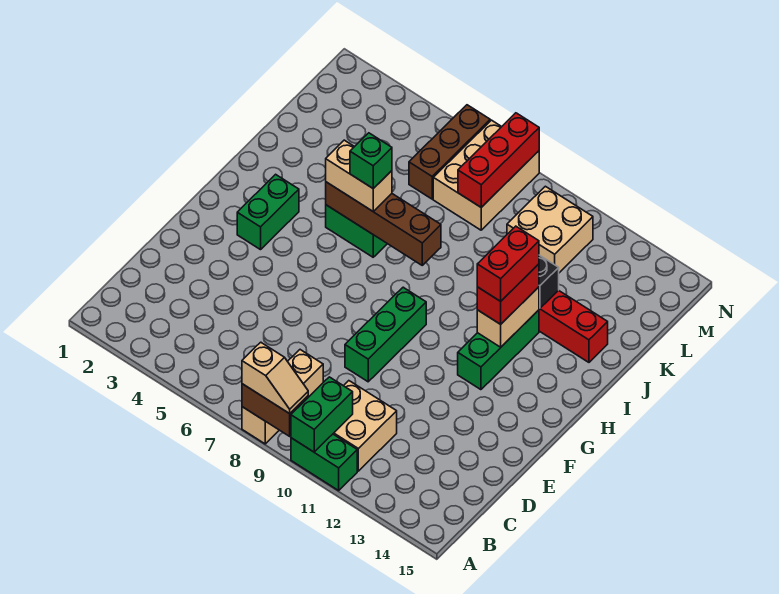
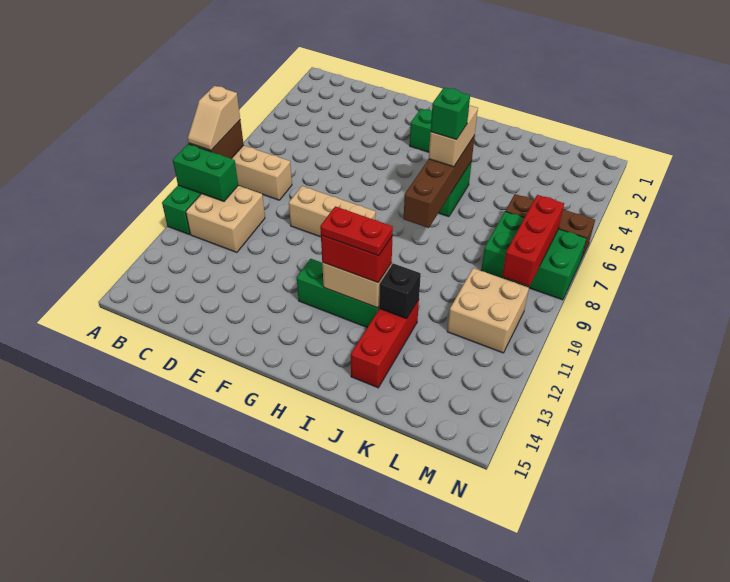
green 1x3 brick [345,287,426,382] -> tan 1x3 brick [289,186,376,237]
red 1x2 brick [477,226,539,301] -> red 1x2 plate [320,206,393,256]
tan 2x3 brick [433,120,539,230] -> green 2x3 brick [481,212,587,300]
red 1x3 brick [458,113,539,207] -> red 1x3 brick turned to [502,195,564,286]

